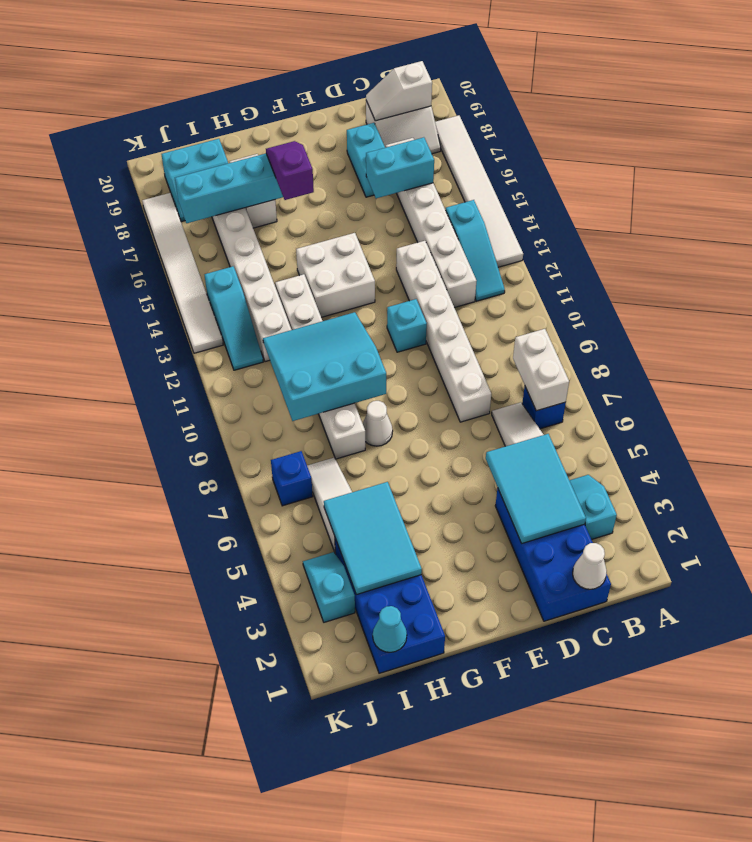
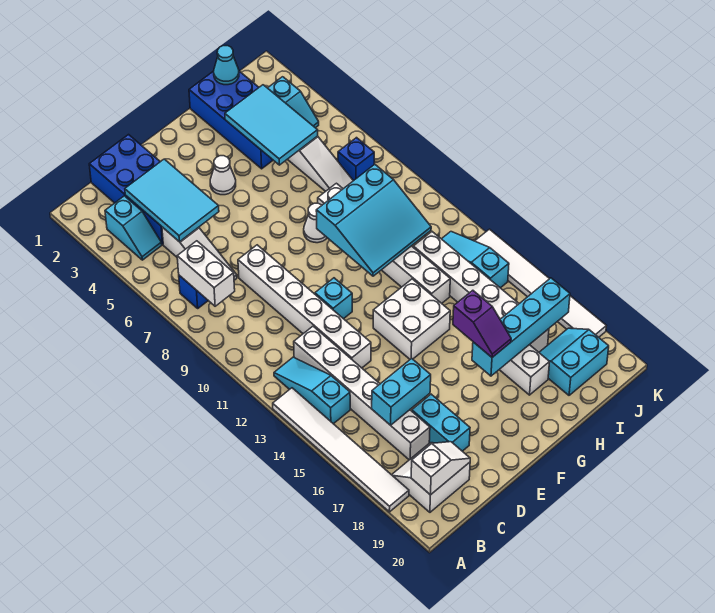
white 1x1 cone [573,543,607,589] -> white 1x1 cone moved to [210,156,236,195]

